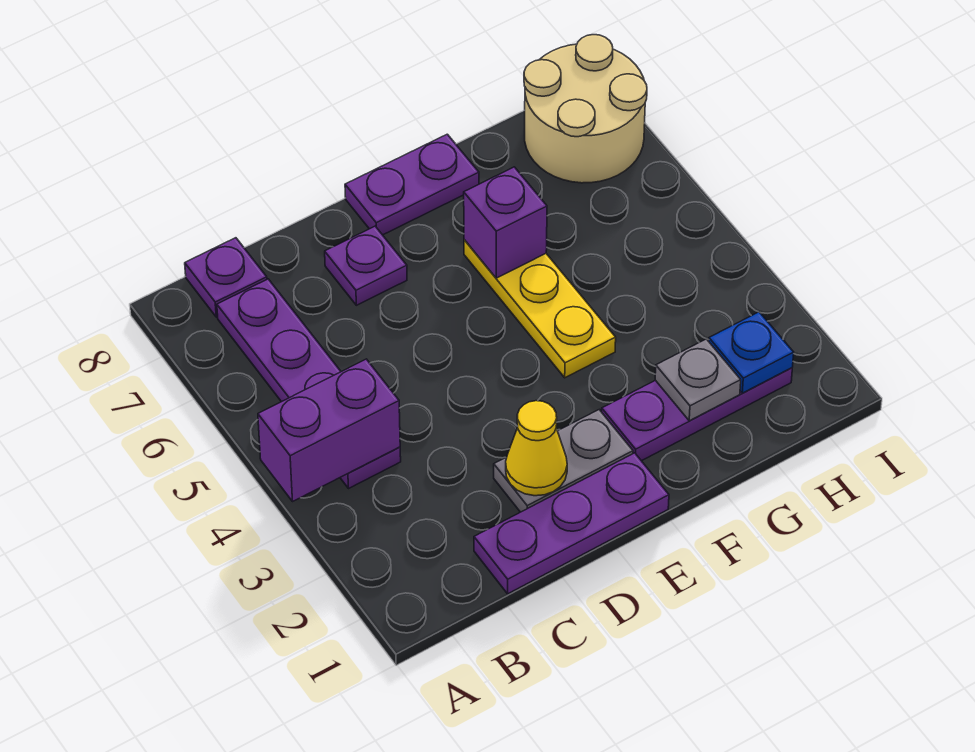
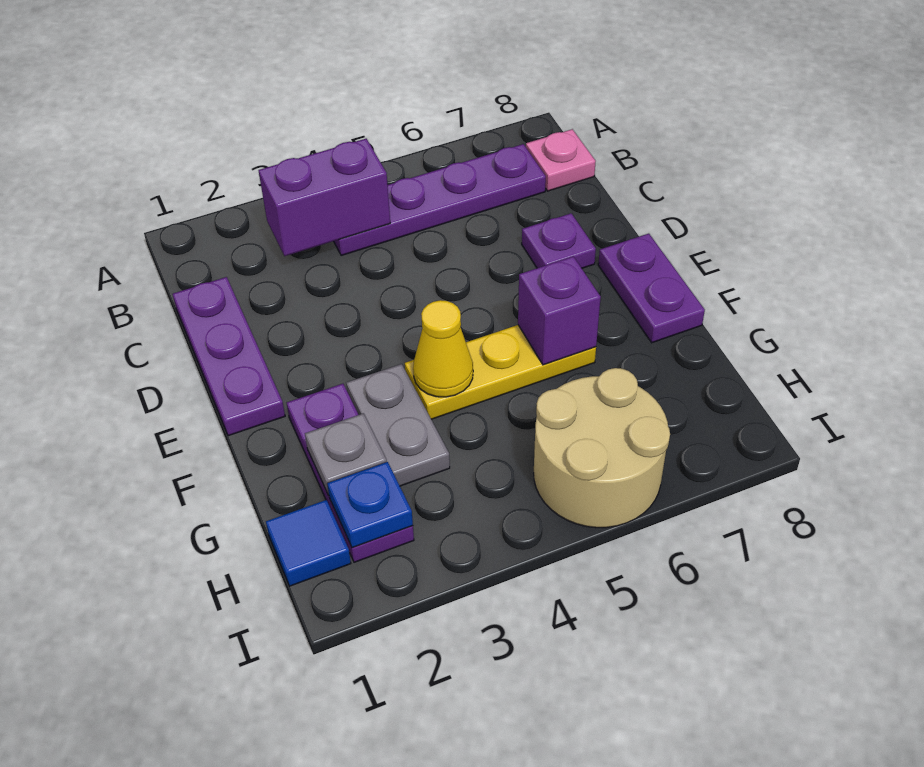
purple 1x2 brick [258,359,400,501] -> purple 1x2 brick turned to [258,139,390,256]
purple 1x1 plate [185,238,267,317] -> pink 1x1 plate [526,129,596,191]
grey 1x2 plate [494,410,633,512] -> grey 1x2 plate moved to [346,364,450,486]
yellow 1x1 cone [506,401,567,496] -> yellow 1x1 cone moved to [413,300,473,397]
none -> blue 1x1 tile [266,500,351,586]
tan 2x2 round brick [524,35,647,183] -> tan 2x2 round brick moved to [534,368,670,528]

